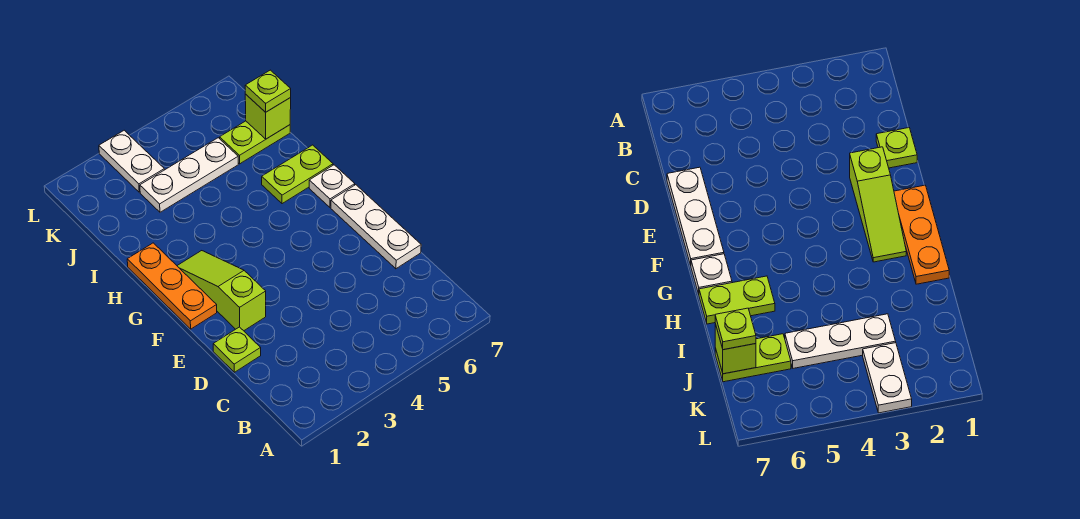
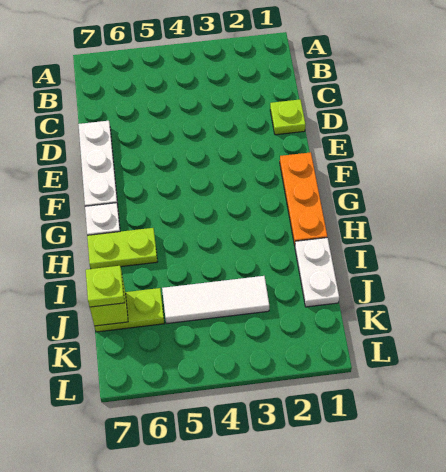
lime 1x3 slope [177,251,266,331] -> none
white 1x3 plate [140,138,238,212] -> white 1x3 tile [162,276,269,324]
white 1x2 plate [99,130,164,192] -> white 1x2 plate moved to [295,238,339,307]

